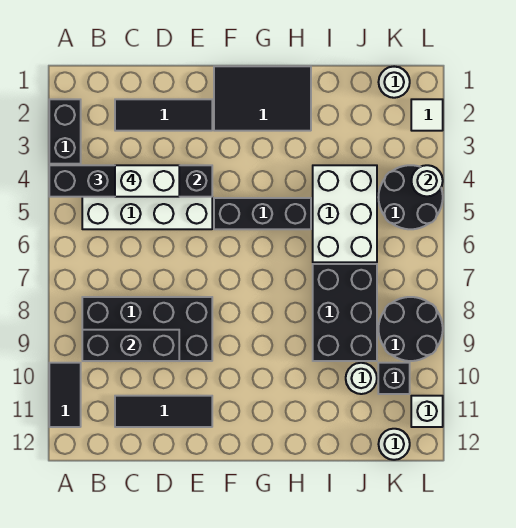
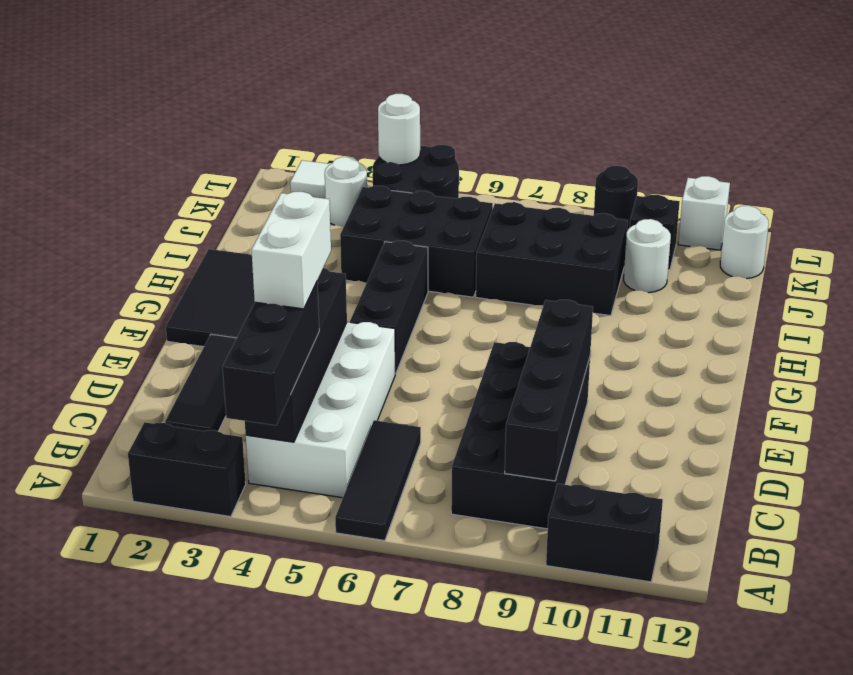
black 1x2 tile [49,363,81,427] -> black 1x2 brick [546,484,663,582]
black 1x3 brick [82,330,179,361] -> black 1x4 brick [505,300,593,481]
black 1x3 tile [115,396,212,427] -> black 1x3 tile moved to [335,420,421,541]
white 2x3 brick [313,165,377,262] -> black 2x3 brick [340,186,493,297]
white 1x1 round brick [379,67,410,98] -> white 1x1 round brick moved to [325,157,367,227]
black 2x2 round brick [379,297,443,361] -> black 1x1 round brick [594,166,638,231]

